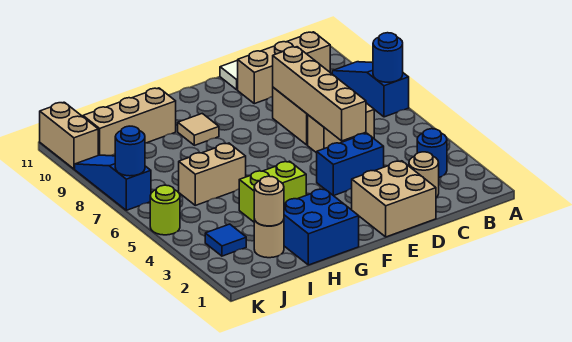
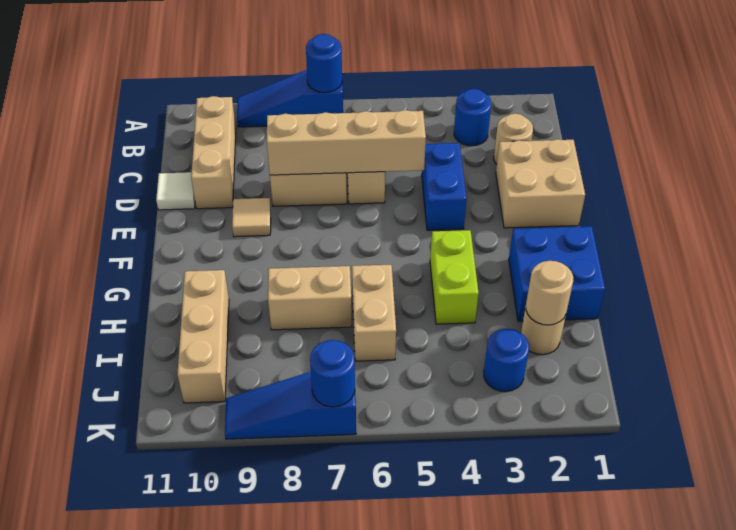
tan 1x1 tile [178,114,219,145] -> tan 1x1 tile moved to [232,198,271,237]
blue 1x1 tile [205,224,246,256] -> blue 1x1 round brick [484,329,529,392]
lime 1x1 round brick [150,185,180,235] -> none
tan 1x2 brick [40,102,98,169] -> tan 1x2 brick moved to [268,266,352,330]

